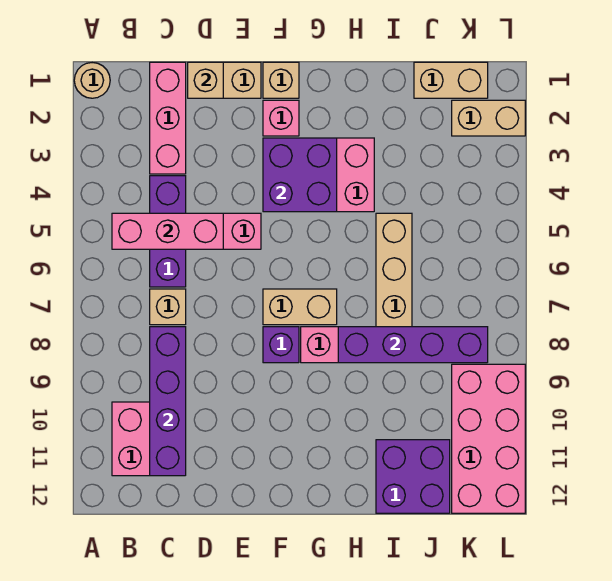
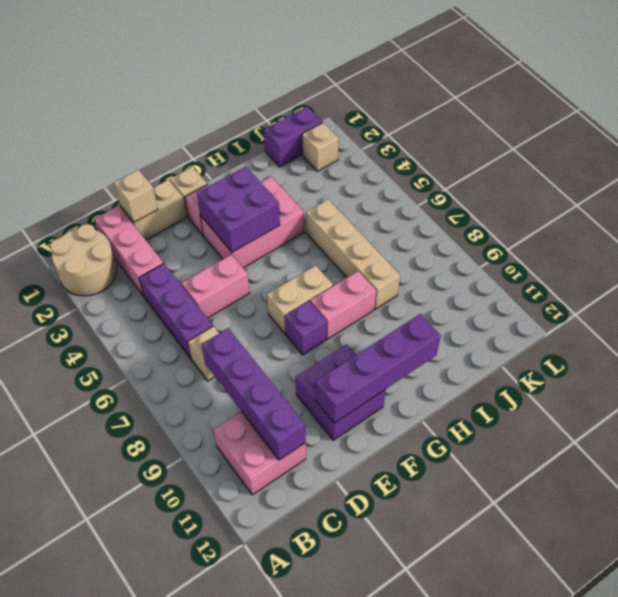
tan 1x1 round brick [74,63,110,98] -> tan 2x2 round brick [50,224,117,296]
pink 1x3 brick [112,213,223,249] -> none
purple 1x4 brick [338,327,488,363] -> purple 1x4 brick moved to [315,314,441,423]
purple 2x2 brick [376,440,450,513] -> purple 2x2 brick moved to [296,344,386,440]
tan 1x2 brick [414,62,488,98] -> purple 1x2 brick [264,107,322,167]
tan 1x2 brick [452,100,525,136] -> tan 1x1 brick [302,123,339,171]
pink 2x4 brick [452,364,525,513] -> none

